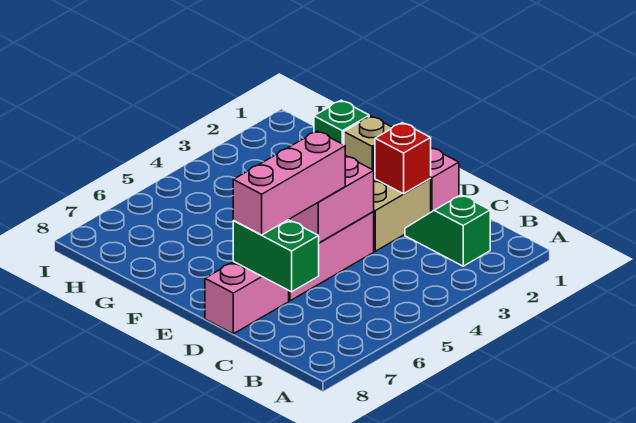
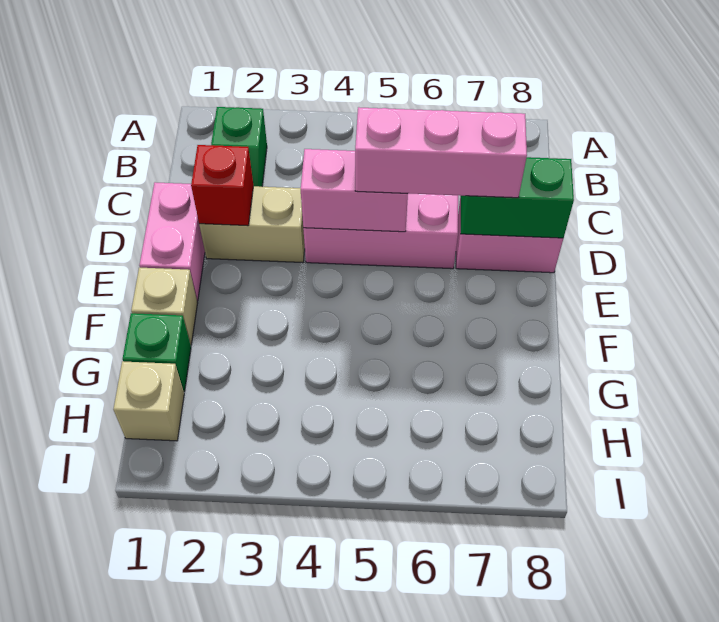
green 1x2 brick [233,220,319,292] -> green 1x2 brick turned to [461,157,574,238]
none -> tan 1x1 brick [113,361,184,441]

